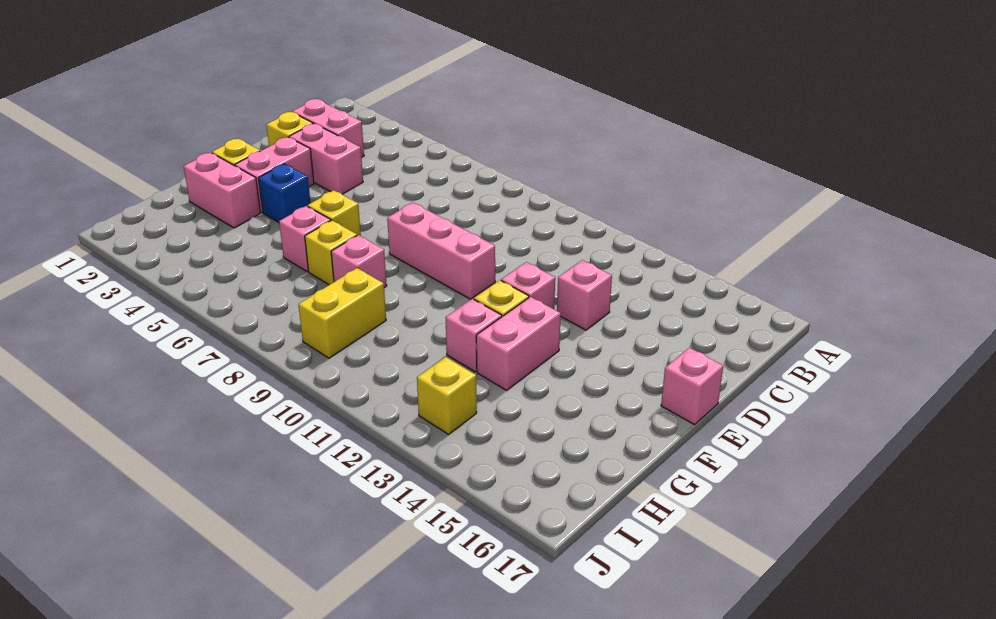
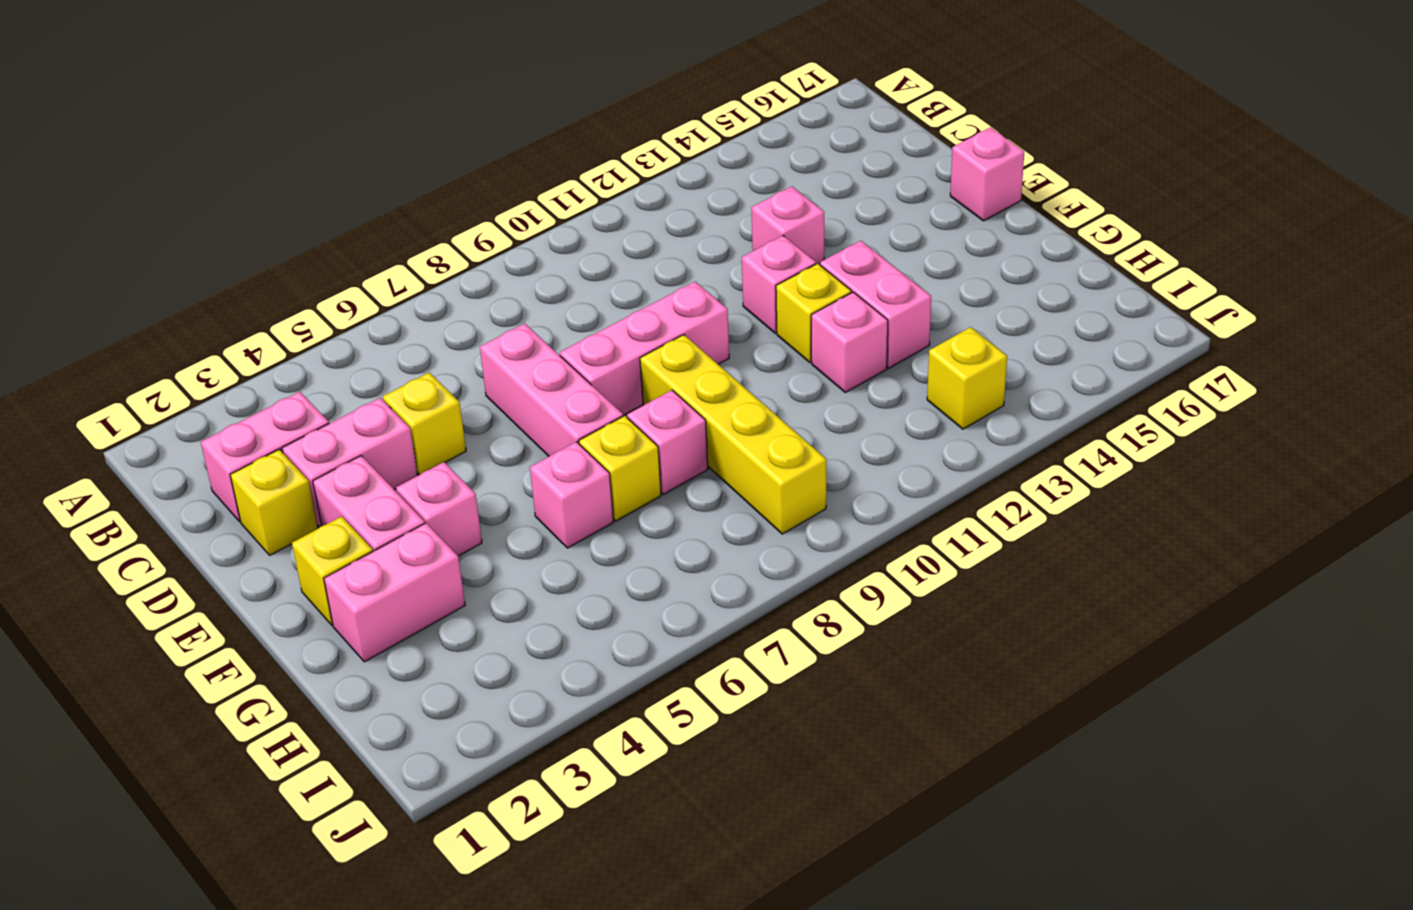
none -> pink 1x3 brick [480,323,623,456]
blue 1x1 brick [259,164,311,222] -> pink 1x1 brick [396,462,482,556]
yellow 1x1 brick [308,190,361,236] -> yellow 1x1 brick moved to [383,373,466,475]
yellow 1x2 brick [298,268,386,358] -> yellow 1x4 brick [640,335,826,534]

